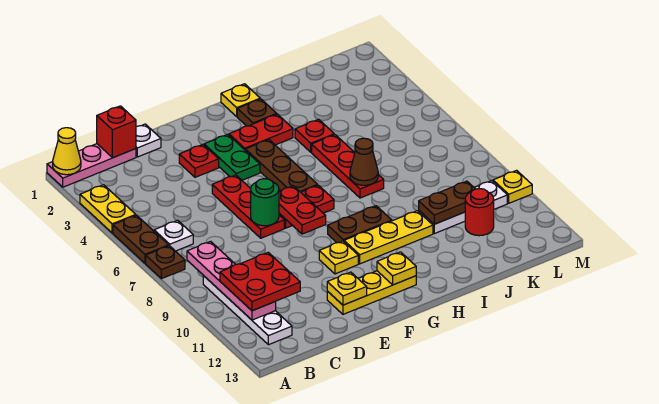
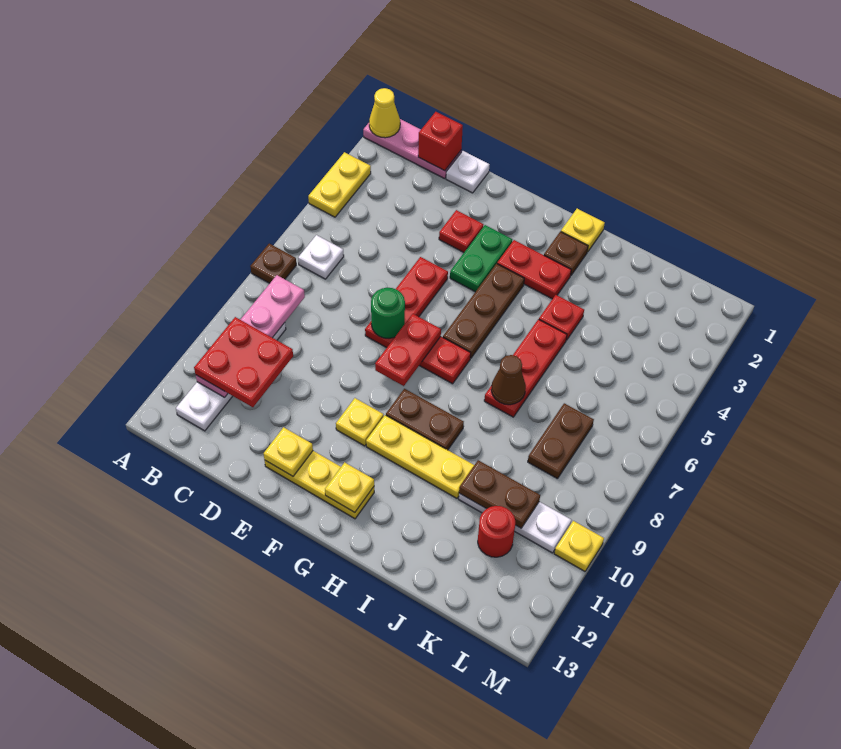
brown 1x2 plate [113,215,169,263] -> brown 1x2 plate moved to [528,403,594,479]

